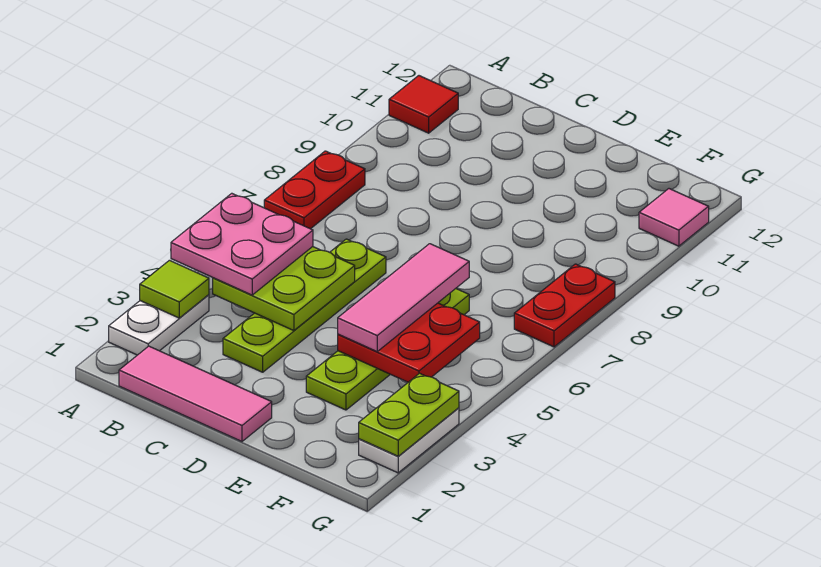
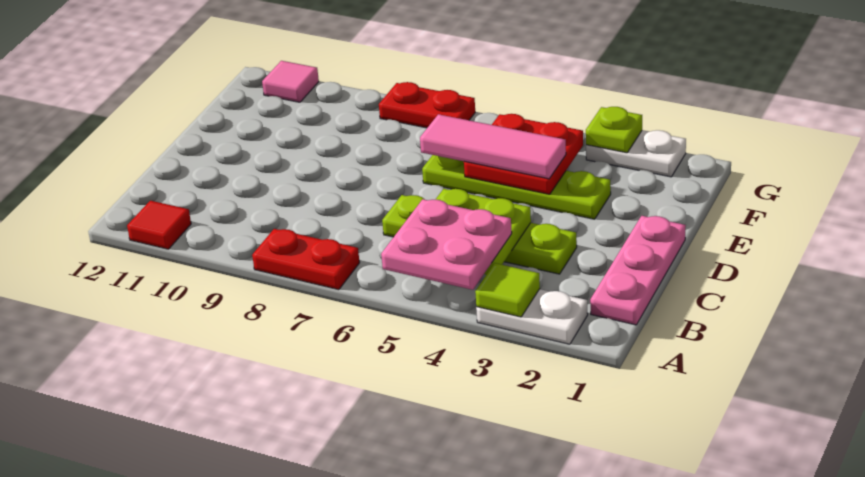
pink 1x3 tile [119,346,272,441] -> pink 1x3 plate [590,216,686,325]
lime 1x2 plate [359,373,459,456] -> lime 1x1 plate [586,107,642,153]

